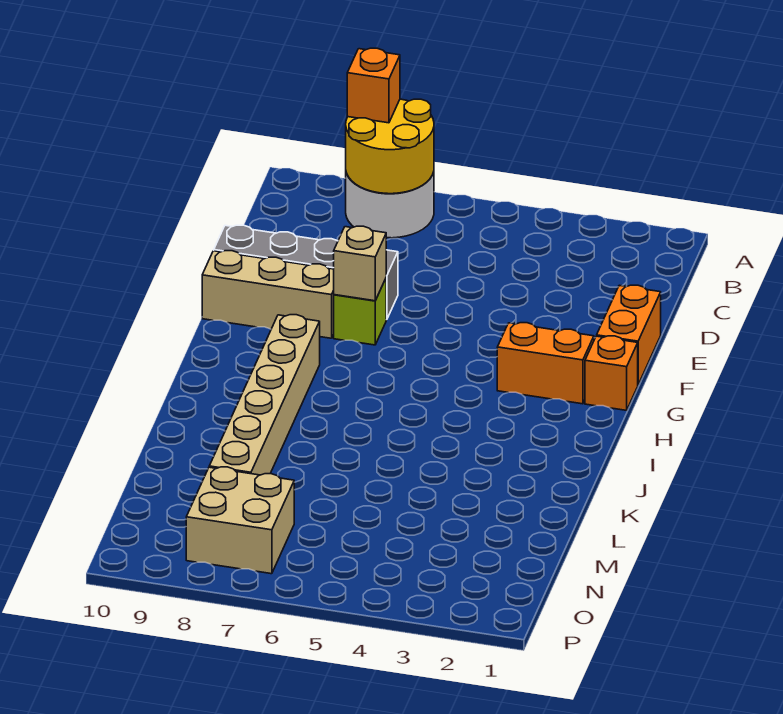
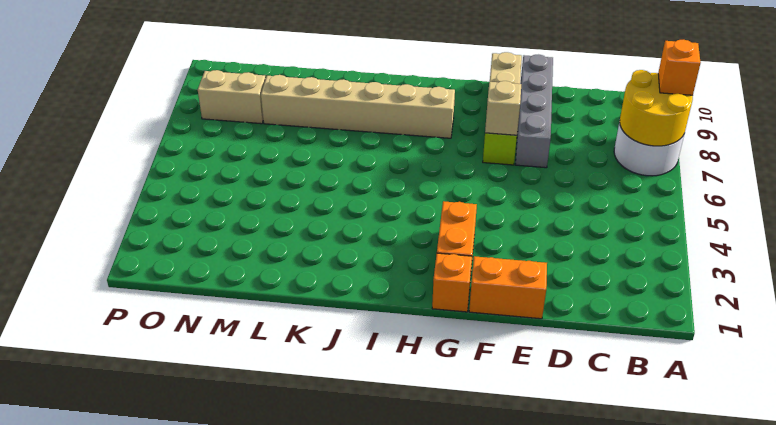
tan 2x2 brick [186,467,294,574] -> tan 1x2 brick [198,70,266,124]

